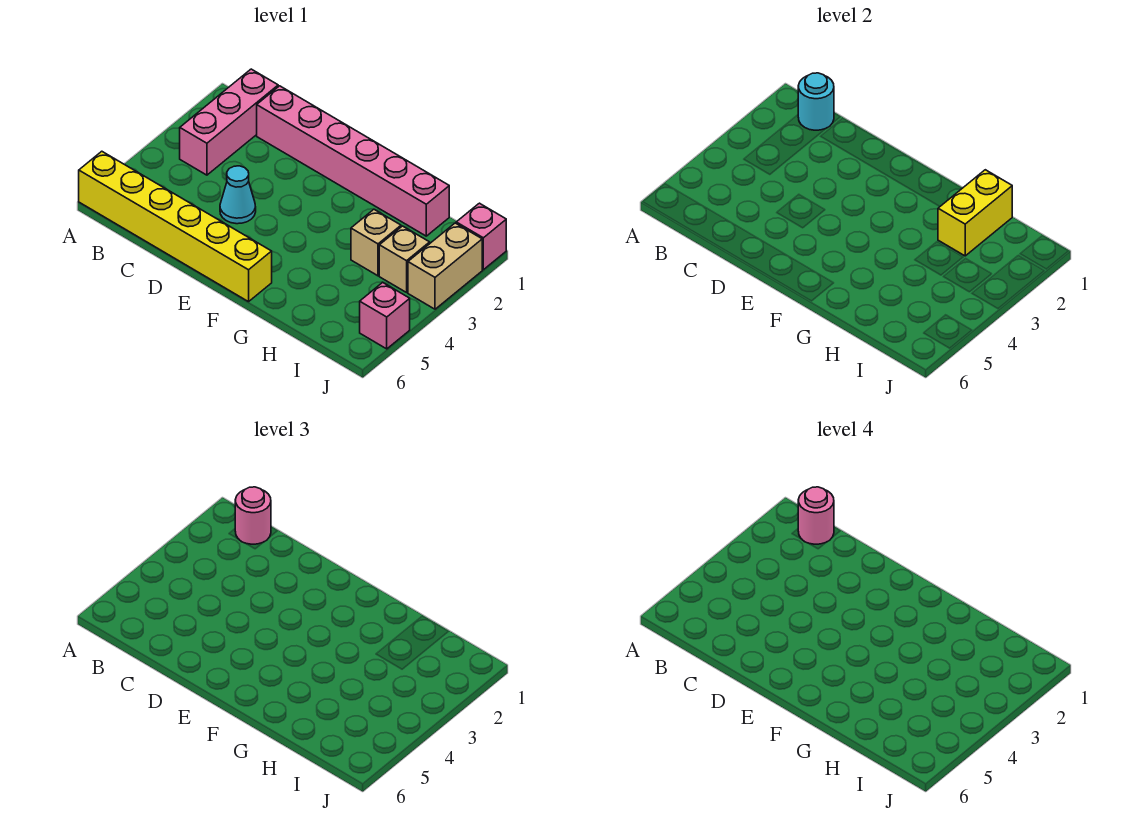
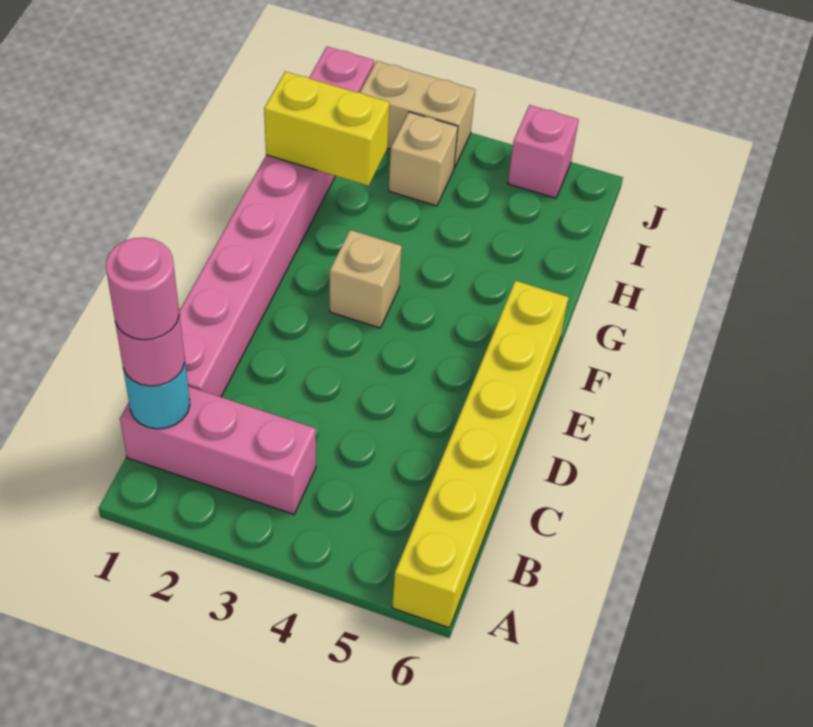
cyan 1x1 cone [220,166,256,224] -> none
tan 1x1 brick [351,209,401,276] -> tan 1x1 brick moved to [330,230,402,328]

